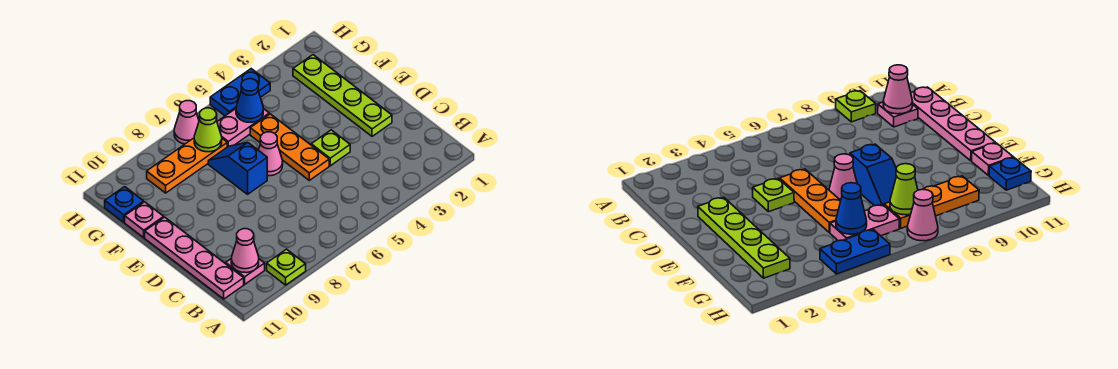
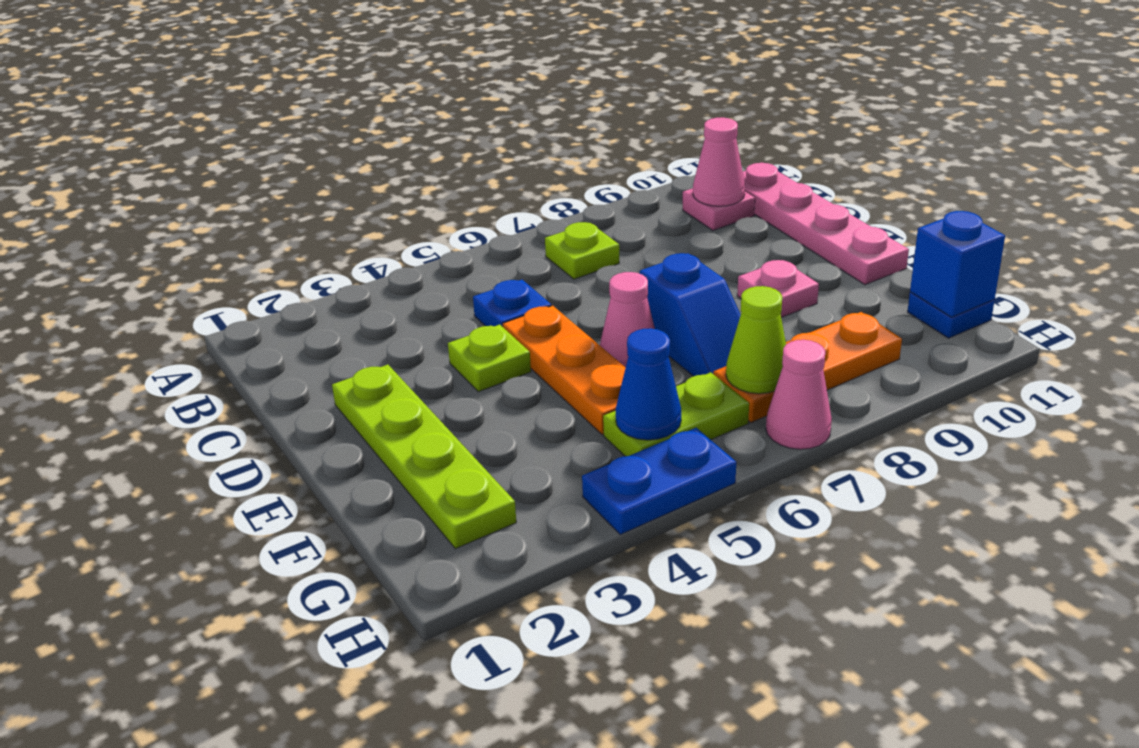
lime 1x1 plate [267,249,306,285] -> lime 1x1 plate moved to [545,222,619,279]
none -> blue 1x1 plate [473,280,551,327]
pink 1x1 plate [125,202,164,238] -> pink 1x1 plate moved to [737,260,819,318]
pink 1x2 plate [217,109,269,147] -> lime 1x2 plate [603,372,749,456]
none -> blue 1x1 brick [910,211,1005,317]

